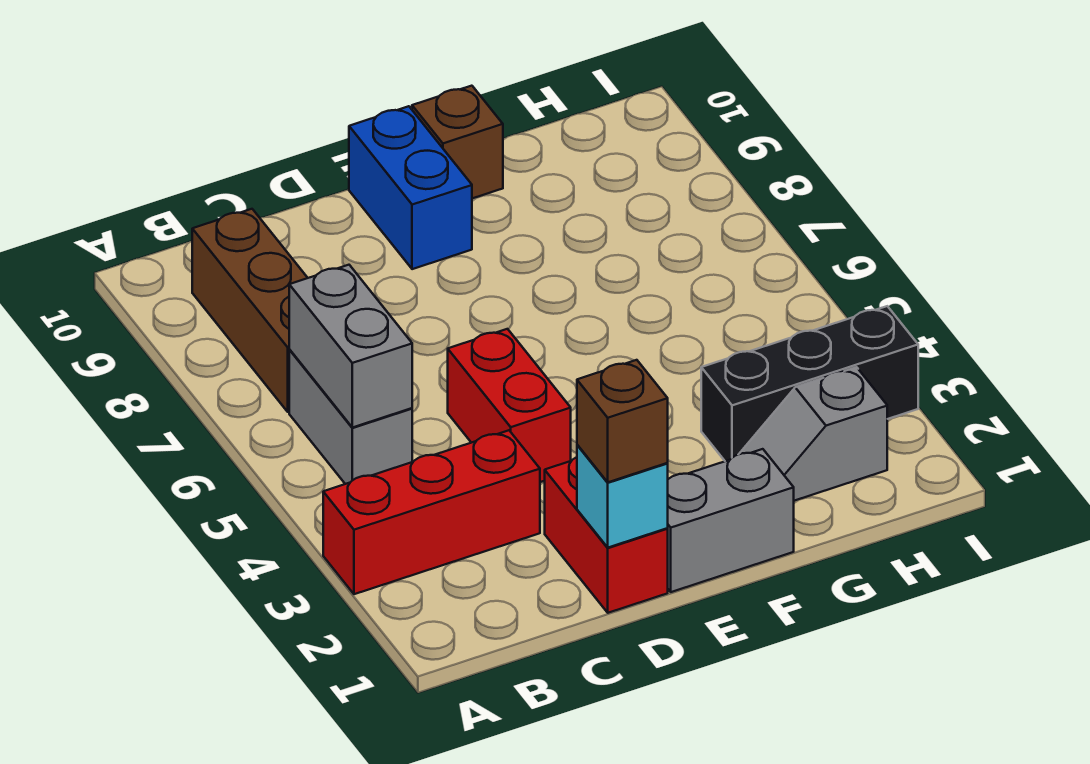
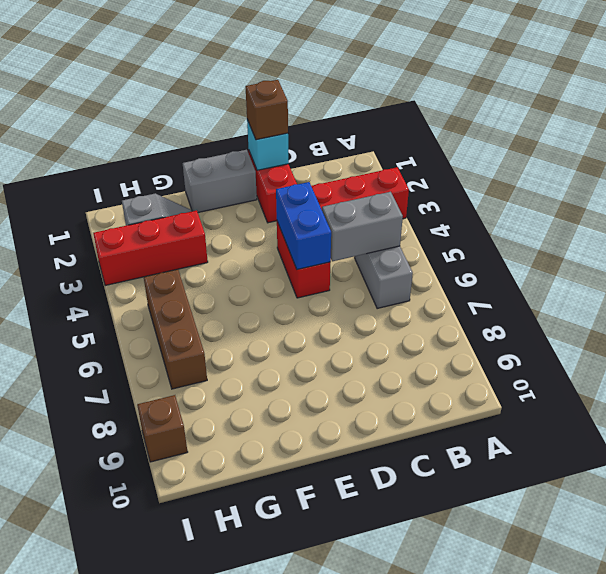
grey 1x2 brick [289,265,412,428] -> grey 1x2 brick turned to [322,192,403,261]
brown 1x3 brick [192,209,307,412] -> brown 1x3 brick moved to [144,269,207,389]
blue 1x2 brick [349,106,472,269] -> blue 1x2 brick moved to [276,182,331,270]
brown 1x1 brick [412,86,503,198] -> brown 1x1 brick moved to [137,395,188,462]
black 1x3 brick [701,306,918,461] -> red 1x3 brick [93,210,208,286]

